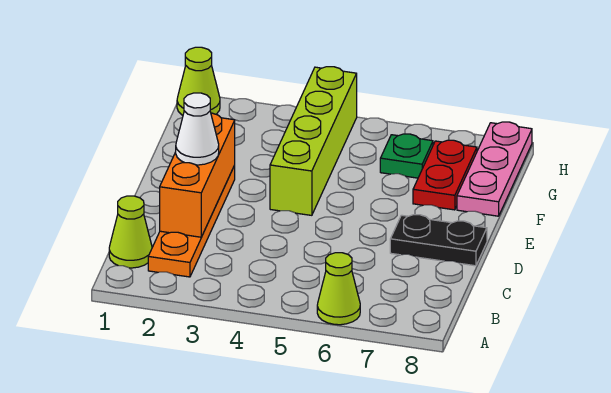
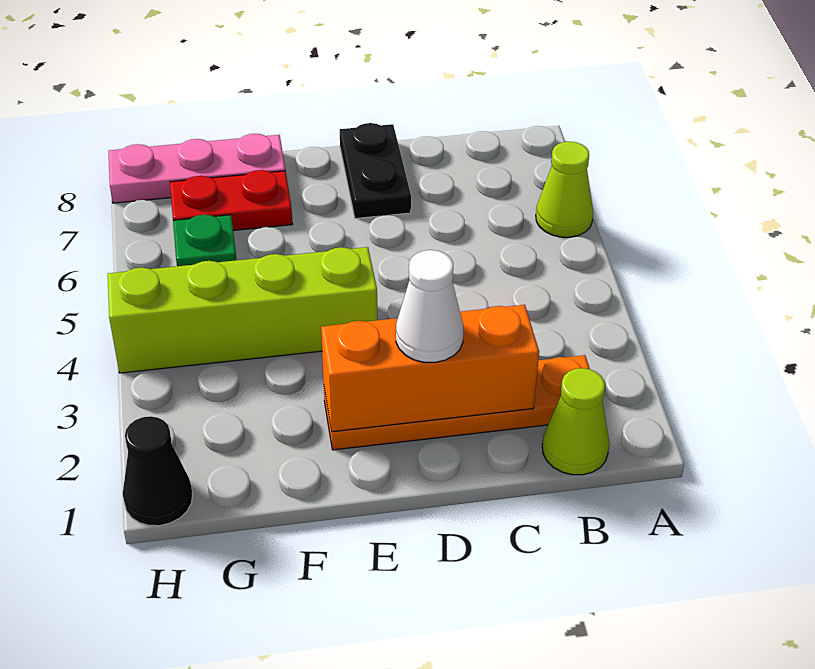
lime 1x1 cone [177,47,220,115] -> black 1x1 cone [123,416,192,526]

